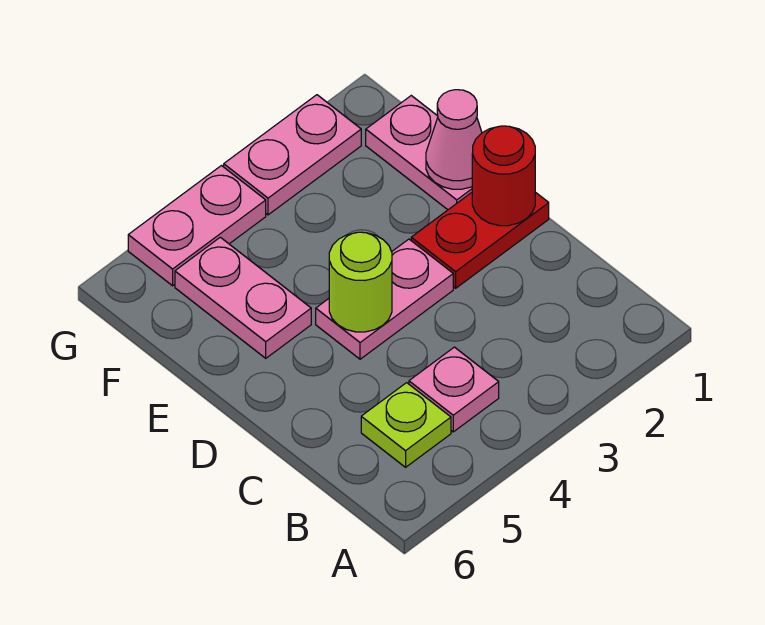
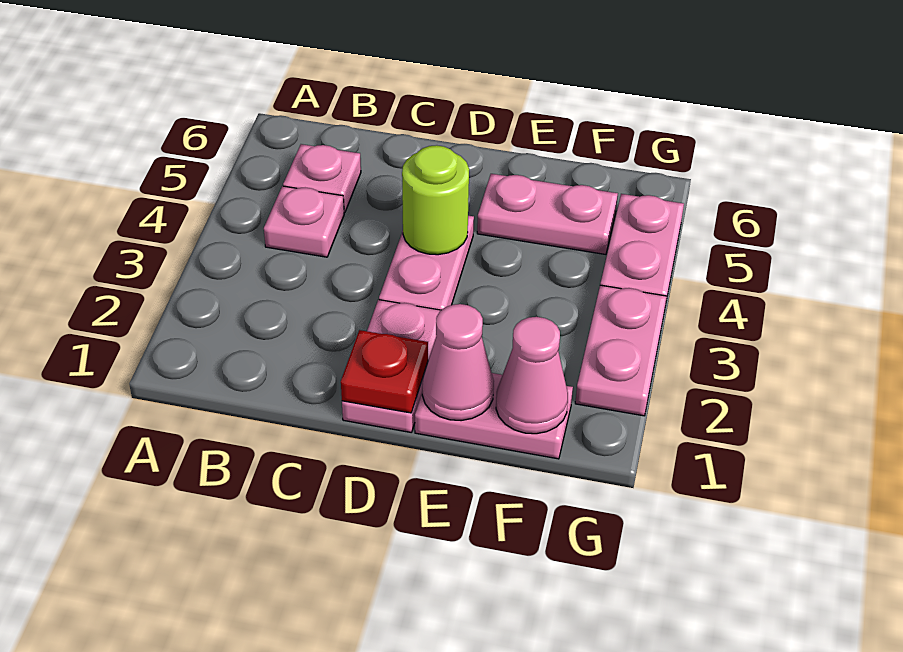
lime 1x1 plate [361,383,451,467] -> pink 1x1 plate [283,144,361,213]
red 1x2 plate [411,192,549,288] -> pink 1x2 plate [342,300,441,432]
red 1x1 round brick [472,126,535,226] -> red 1x1 plate [341,330,428,413]
none -> pink 1x1 cone [496,317,568,434]

